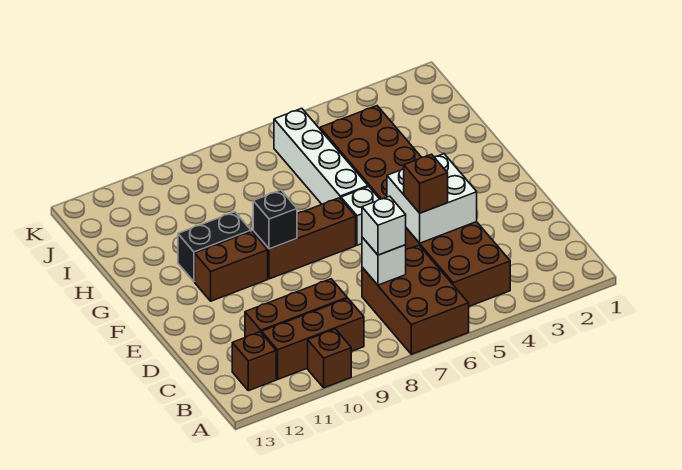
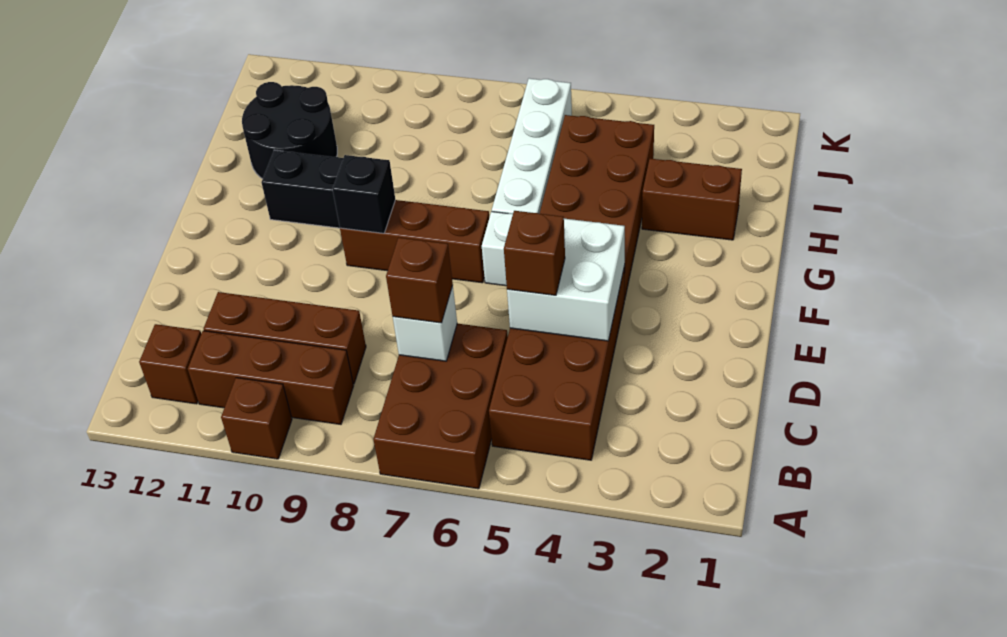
white 1x1 brick [362,196,406,255] -> brown 1x1 brick [386,238,453,323]
brown 1x2 brick [195,231,268,301] -> brown 1x2 brick moved to [642,159,742,240]
none -> black 2x2 round brick [242,82,337,179]

